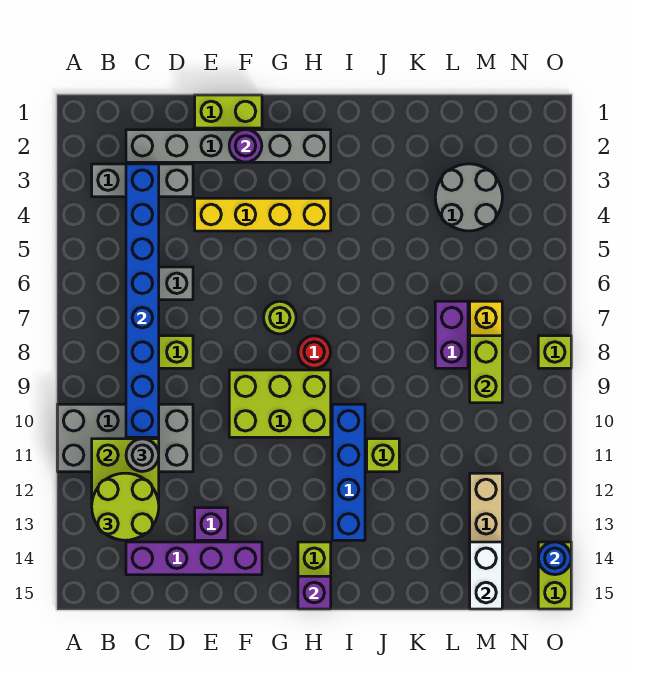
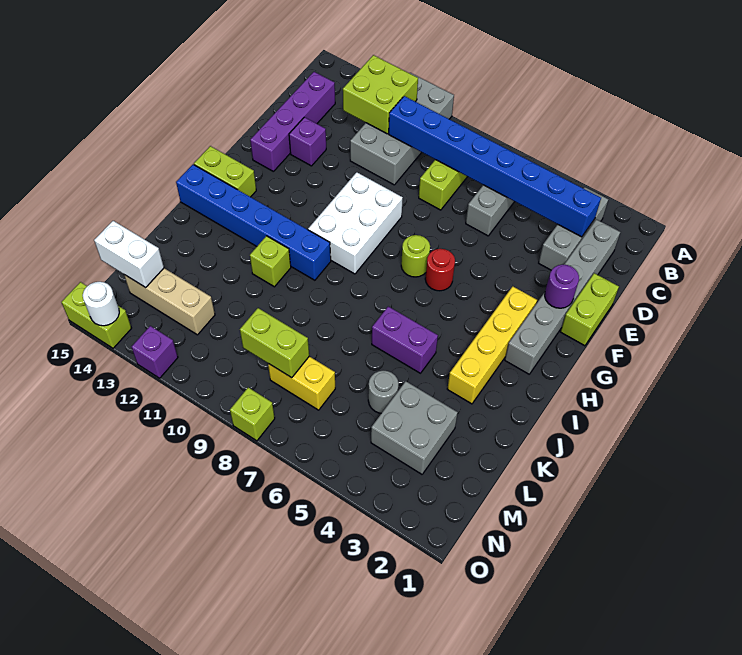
lime 2x2 round brick [92,473,159,540] -> none
grey 1x1 round brick [126,439,159,472] -> grey 1x1 round brick moved to [368,371,399,413]
yellow 1x4 brick [195,198,331,231] -> yellow 1x4 brick moved to [447,286,537,404]
lime 2x3 brick [229,370,331,437] -> white 2x3 brick [308,172,403,274]
red 1x1 round brick [298,336,331,368] -> red 1x1 round brick moved to [425,249,455,291]
purple 1x1 brick [298,576,331,609] -> purple 1x1 brick moved to [131,326,178,378]
blue 1x4 brick [332,404,365,540] -> blue 1x6 brick [176,165,331,280]
grey 2x2 round brick [435,164,502,231] -> grey 2x2 brick [371,381,458,474]
purple 1x2 brick [435,301,468,368] -> purple 1x2 brick moved to [372,306,438,373]
blue 1x1 round brick [539,542,571,575] -> white 1x1 round brick [83,282,119,326]

